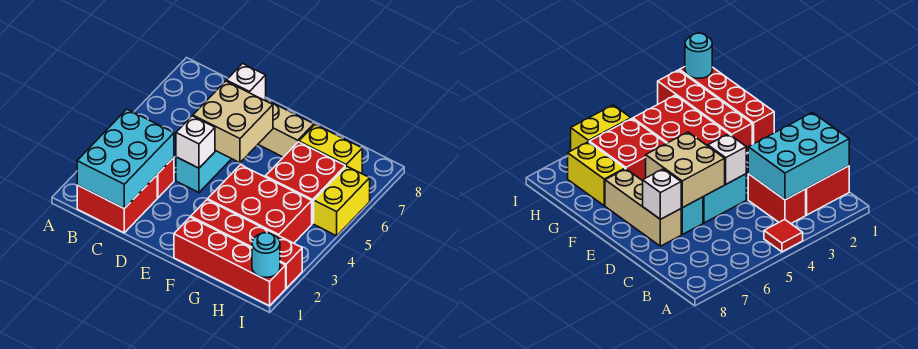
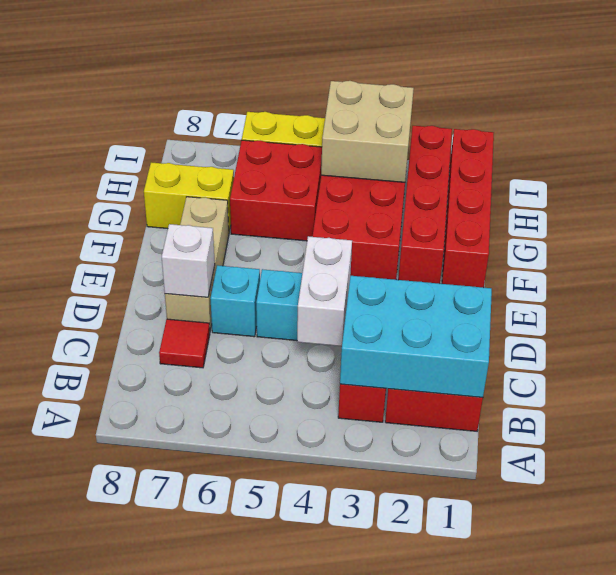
red 1x1 tile [764,220,803,252] -> red 1x1 tile moved to [159,319,210,368]
white 1x1 brick [176,116,215,168] -> white 1x2 brick [297,236,352,346]
tan 2x2 brick [193,81,273,163] -> tan 2x2 brick moved to [321,81,414,182]
yellow 1x2 brick [299,125,362,173] -> yellow 1x2 brick turned to [144,162,234,232]
cyan 1x1 round brick [252,233,280,278] -> none

